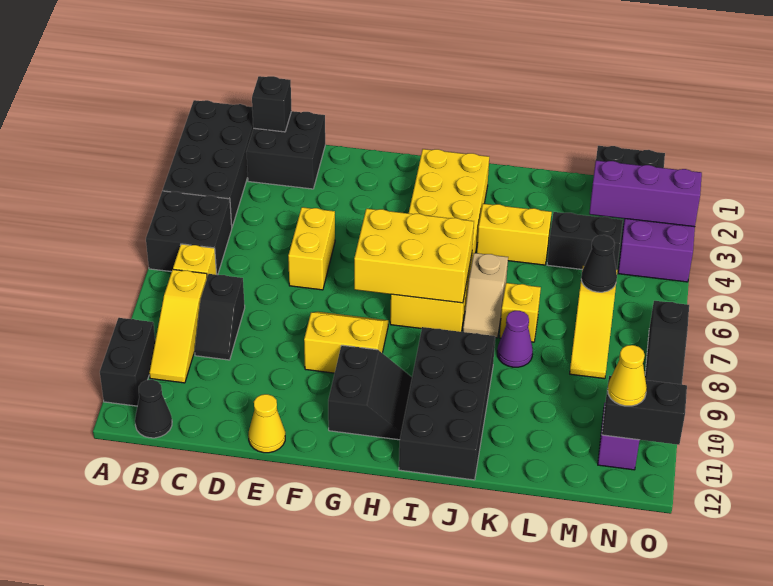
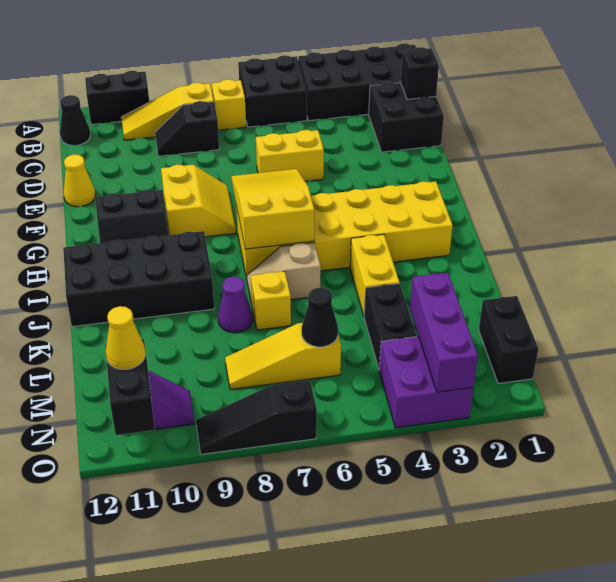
yellow 2x3 brick [354,209,474,303] -> yellow 2x3 slope [231,169,314,249]

